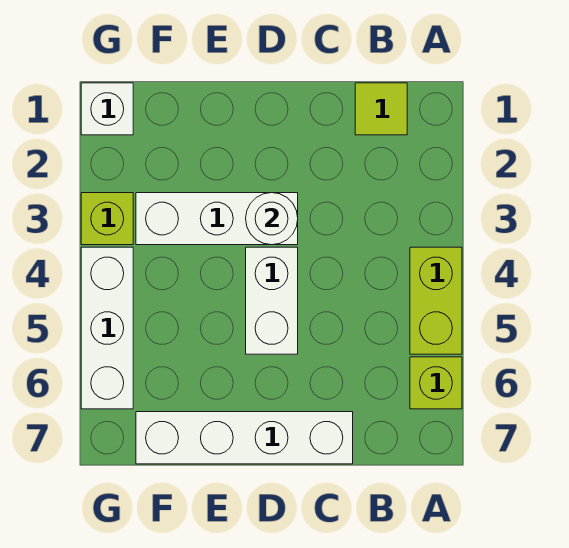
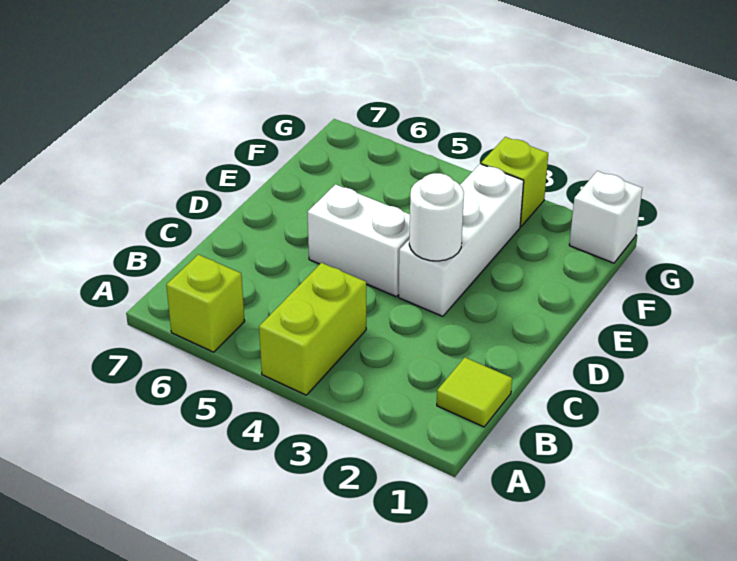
lime 1x2 brick [410,247,462,354] -> lime 1x2 brick turned to [259,263,366,395]
white 1x4 brick [136,412,353,464] -> none
white 1x3 brick [81,247,133,409] -> none

